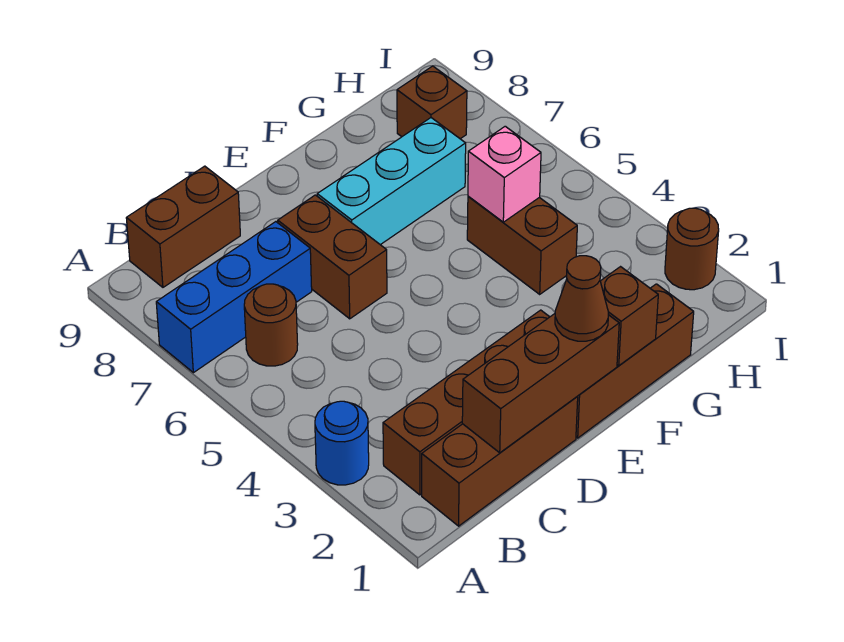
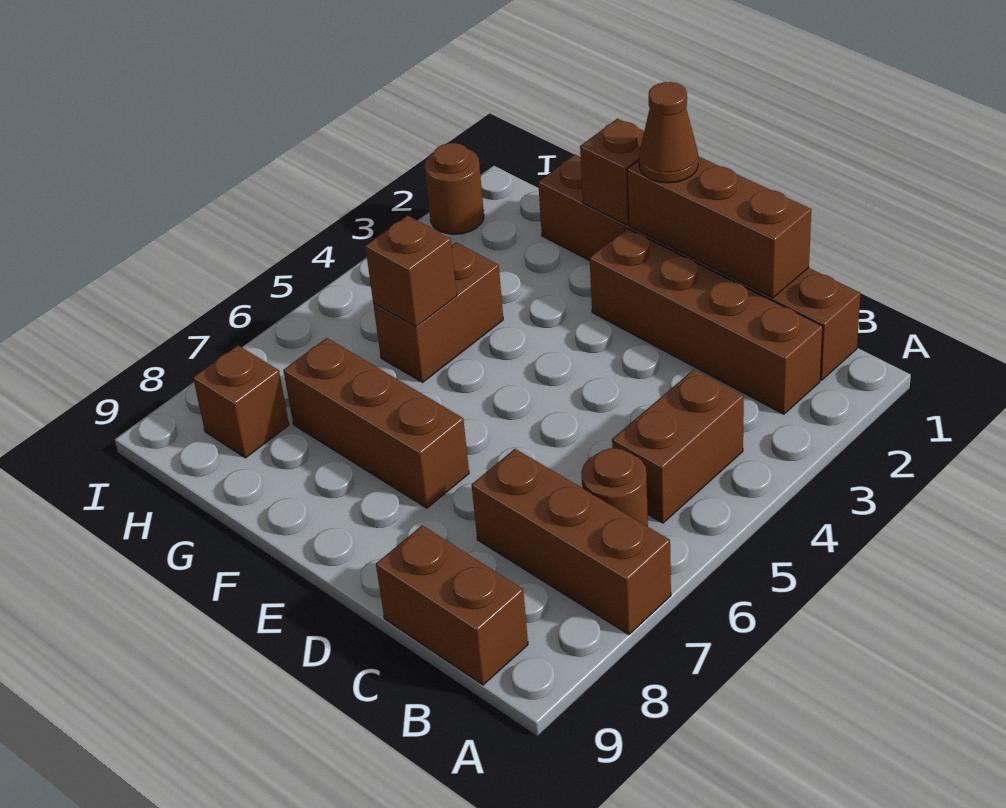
blue 1x1 round brick [315,401,369,485] -> none
blue 1x3 brick [156,222,312,373] -> brown 1x3 brick [472,449,671,634]
brown 1x2 brick [278,195,387,319] -> brown 1x2 brick moved to [612,369,744,523]
cyan 1x3 brick [317,118,466,245] -> brown 1x3 brick [283,338,469,508]
pink 1x1 brick [468,126,541,222] -> brown 1x1 brick [365,215,457,327]

